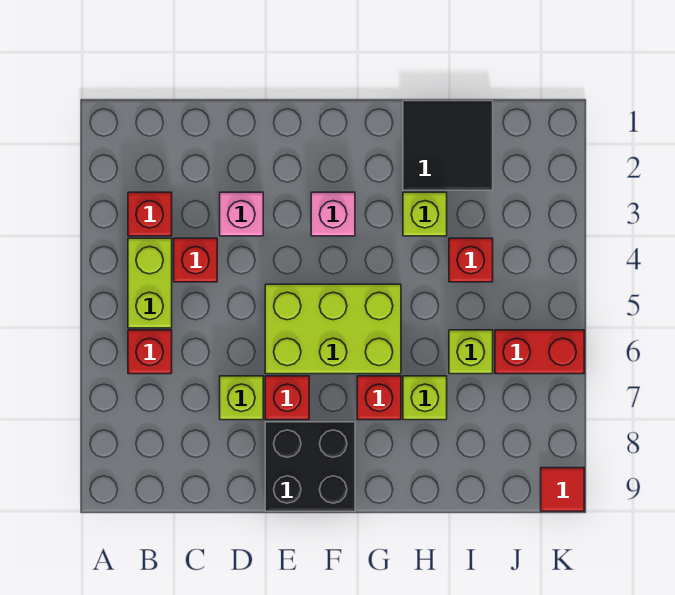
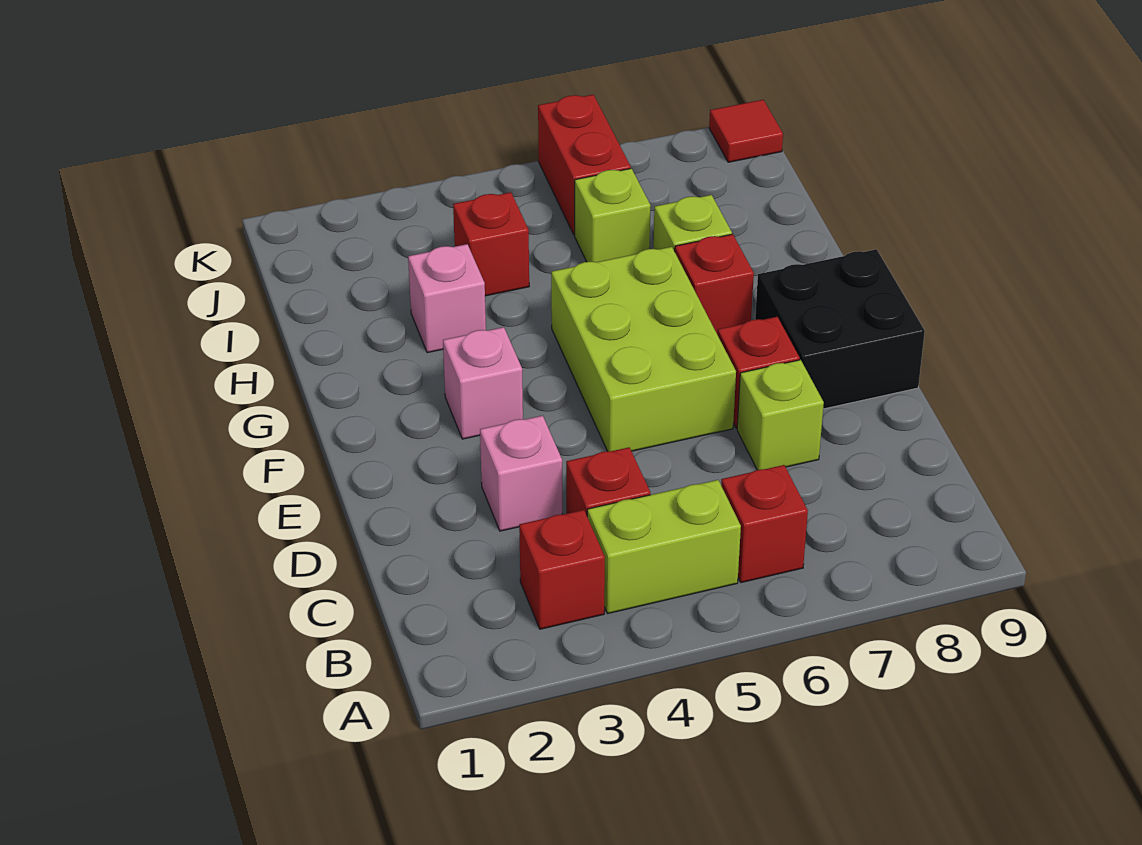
black 2x2 tile [403,101,493,190] -> none
lime 1x1 brick [403,192,447,236] -> pink 1x1 brick [408,244,486,353]

